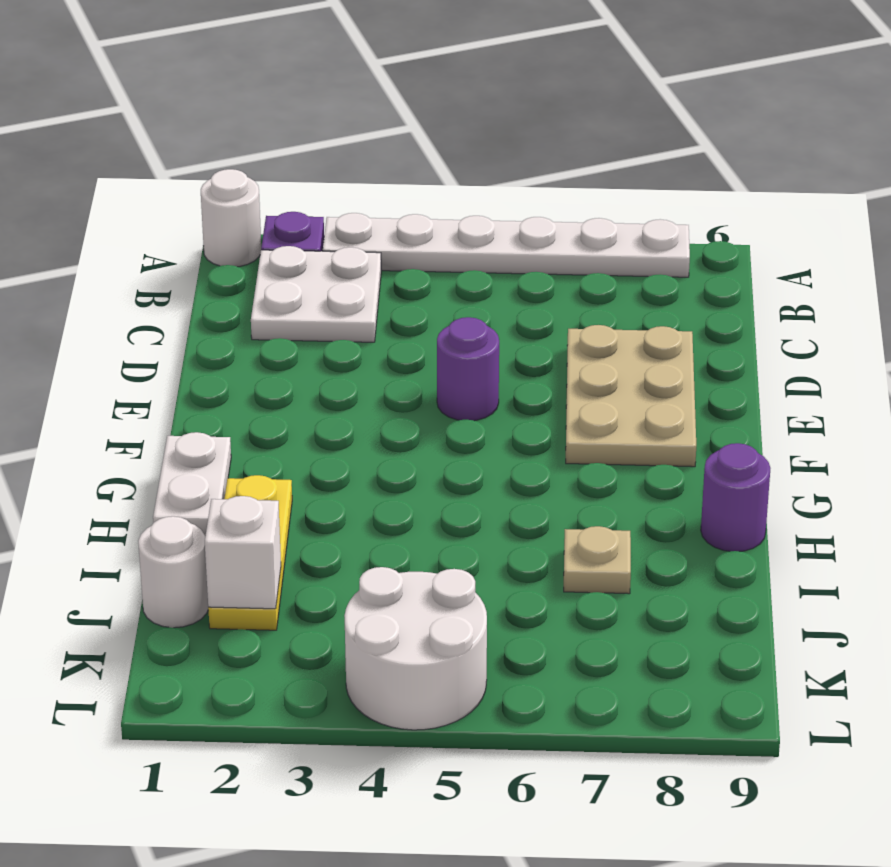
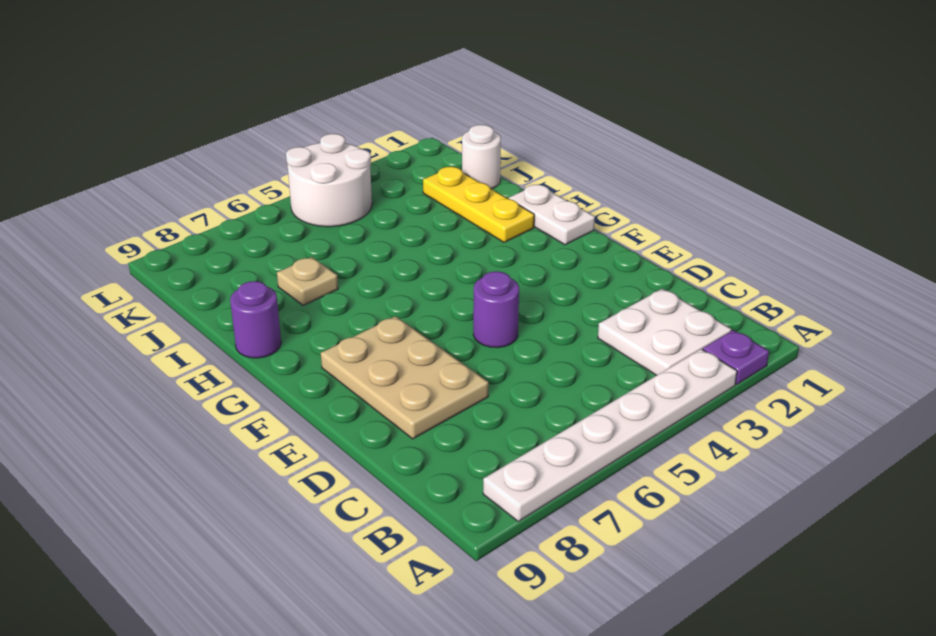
white 1x1 round brick [201,169,261,267] -> none
white 1x1 brick [205,496,281,609] -> none

